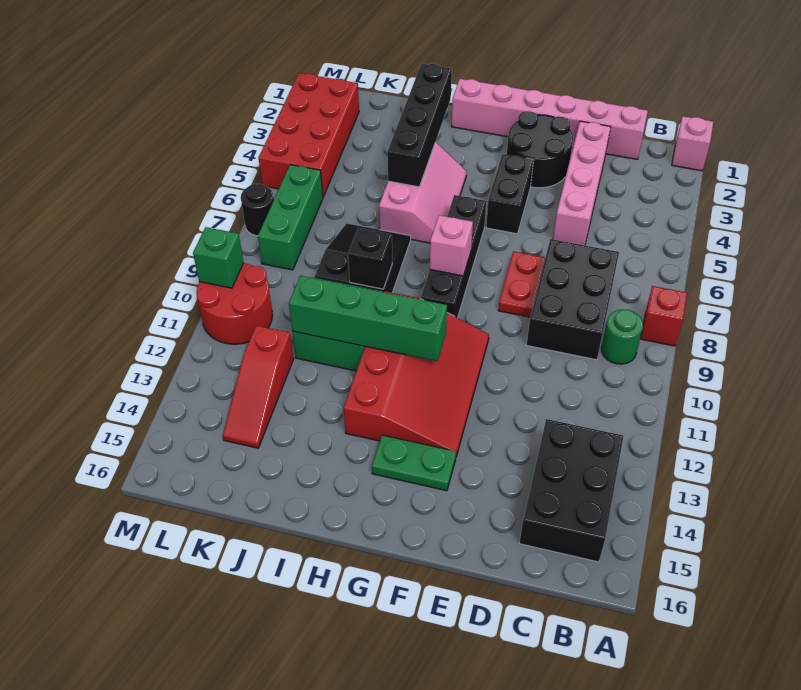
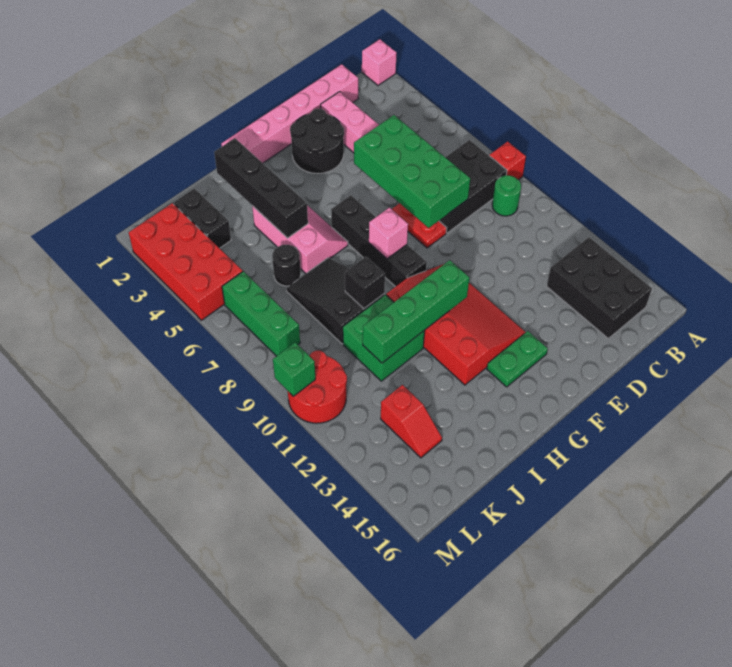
black 2x3 brick [527,239,619,360] -> black 2x3 brick turned to [439,140,507,233]
none -> green 2x4 brick [354,115,470,228]
black 1x2 brick [486,154,533,234] -> black 1x2 brick moved to [174,188,231,248]
red 1x3 slope [223,326,294,448] -> red 1x2 slope [381,385,442,458]
black 1x1 round brick [241,184,274,236] -> black 1x1 round brick moved to [272,245,301,286]

